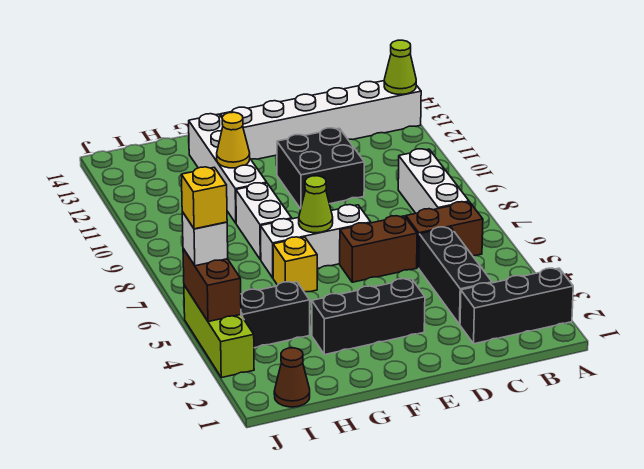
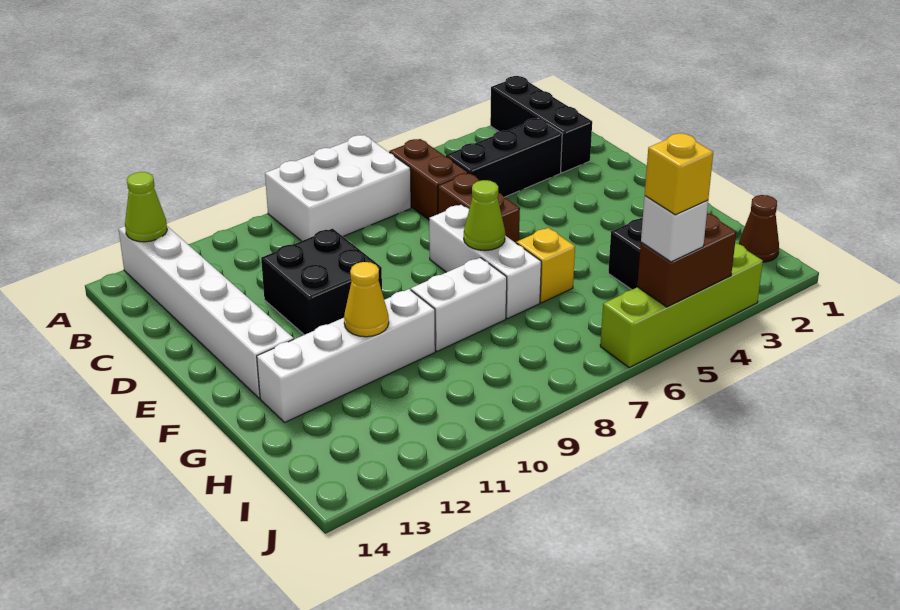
white 1x3 brick [398,149,469,213] -> white 2x3 brick [265,135,411,241]
black 1x3 brick [312,279,425,355] -> none
lime 1x3 brick [184,285,254,378] -> lime 1x4 brick [600,243,763,368]

